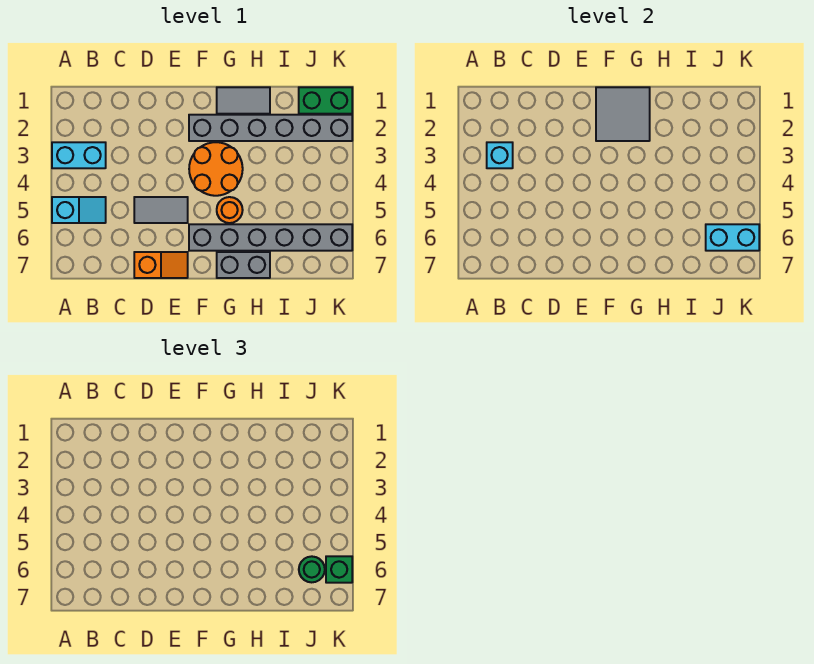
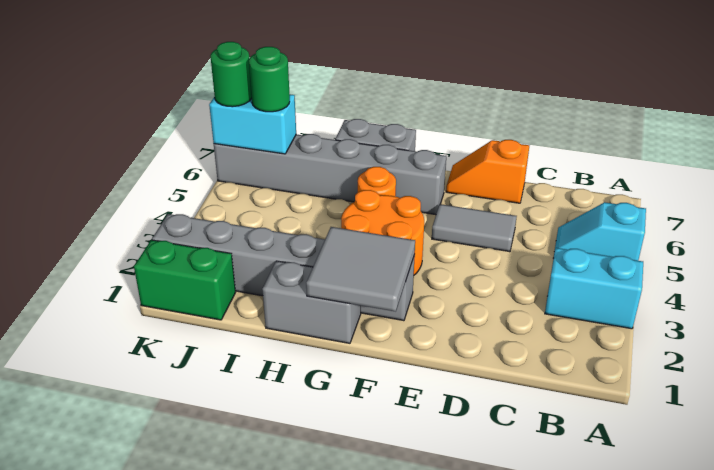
cyan 1x1 brick [487,142,513,168] -> none
grey 1x2 tile [217,87,270,114] -> grey 1x2 brick [262,261,361,343]
green 1x1 brick [326,556,352,583] -> green 1x1 round brick [210,42,252,107]

